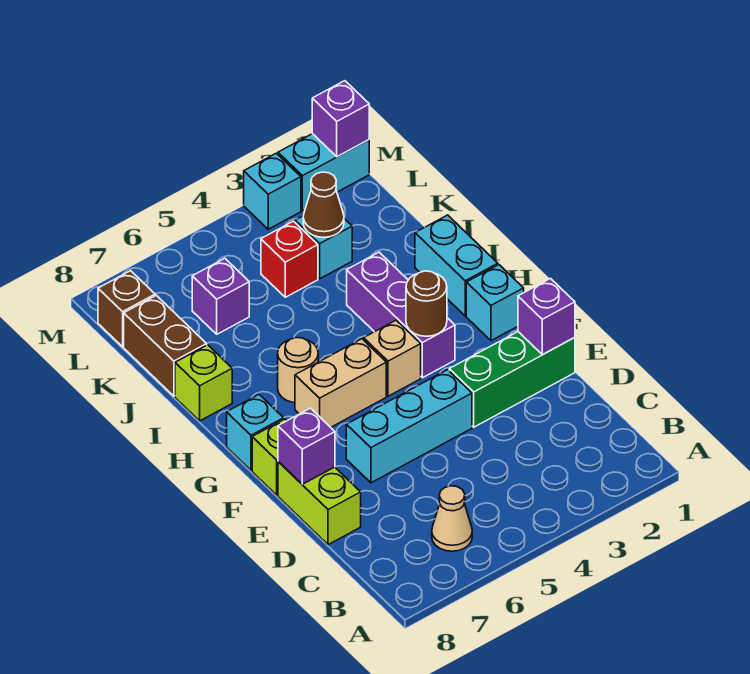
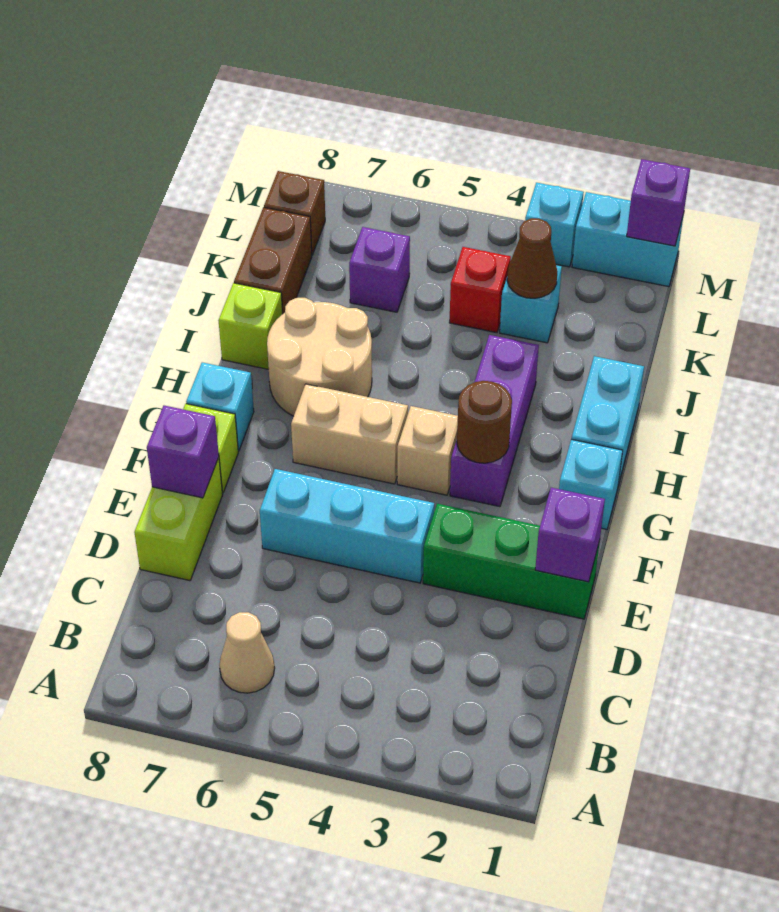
tan 1x1 round brick [278,338,318,403] -> tan 2x2 round brick [267,298,372,416]

